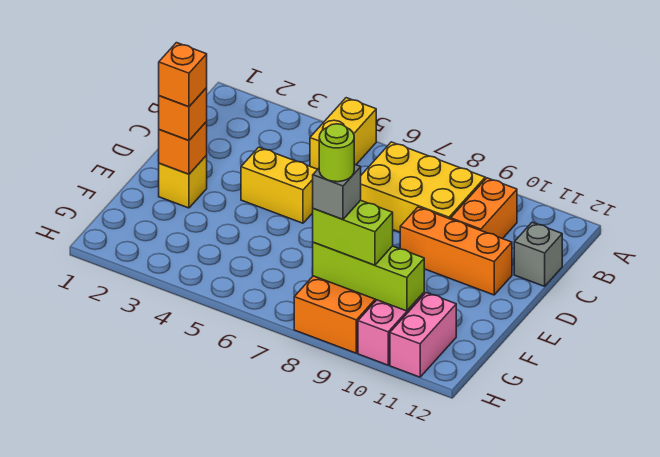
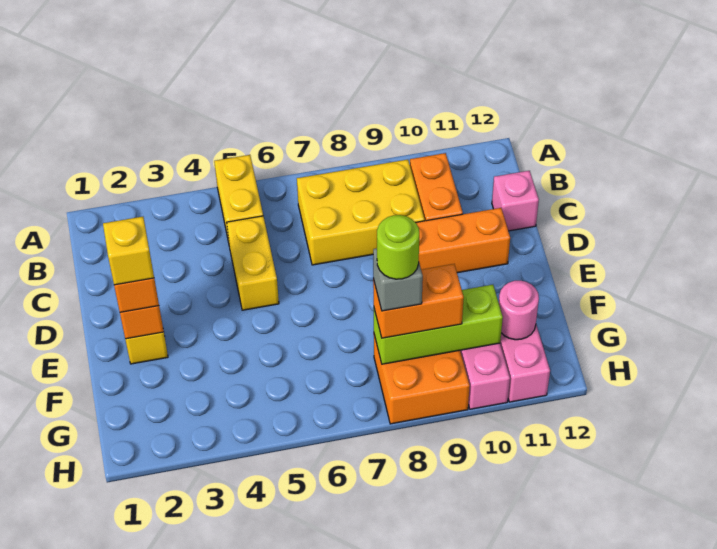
grey 1x1 brick [514,222,562,286] -> pink 1x1 brick [492,171,539,231]
yellow 1x2 brick [241,147,318,223] -> yellow 1x2 brick turned to [227,216,279,310]
orange 1x1 brick [159,43,207,107] -> yellow 1x1 brick [103,217,154,285]
lime 1x2 brick [313,200,393,265] -> orange 1x2 brick [373,264,464,338]
none -> pink 1x1 round brick [499,281,539,340]

